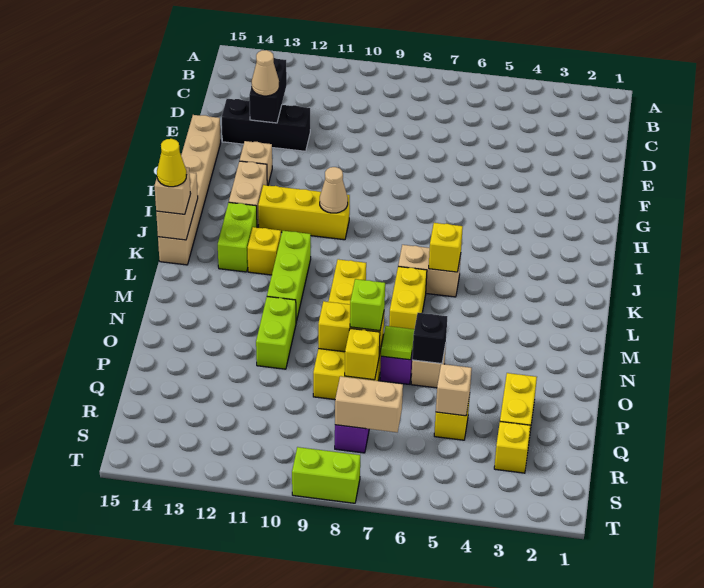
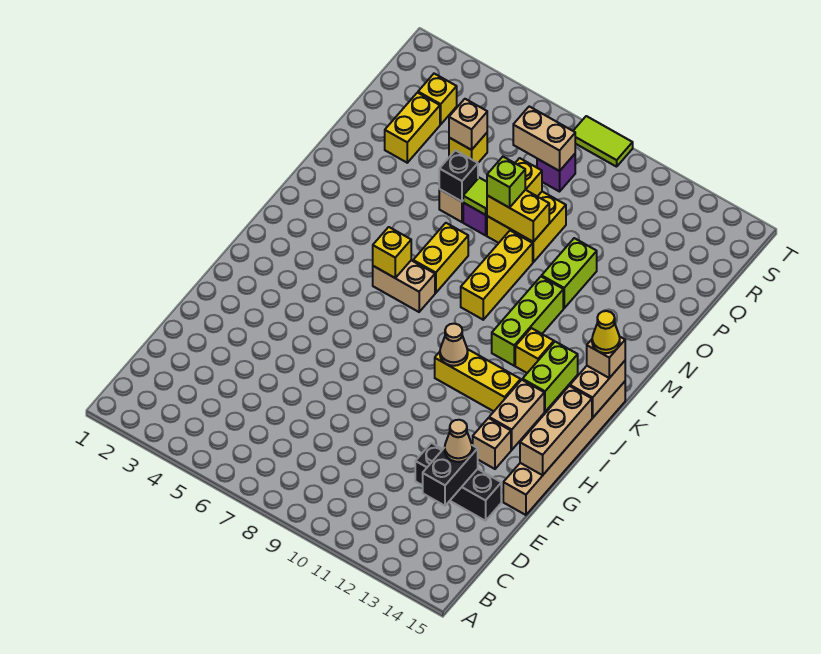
none -> tan 1x3 brick [520,386,592,475]
lime 1x2 brick [292,447,360,503] -> lime 1x2 tile [573,116,633,167]

